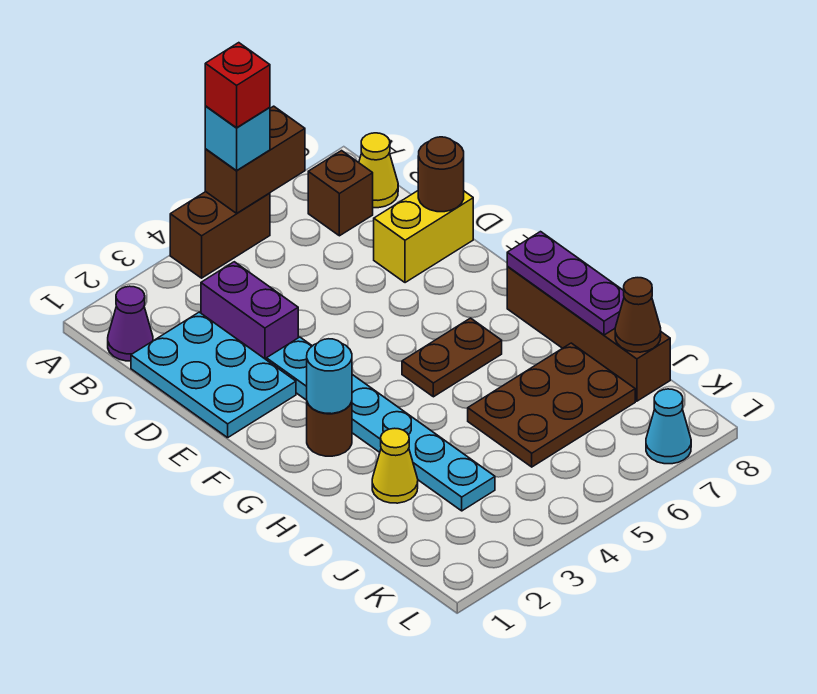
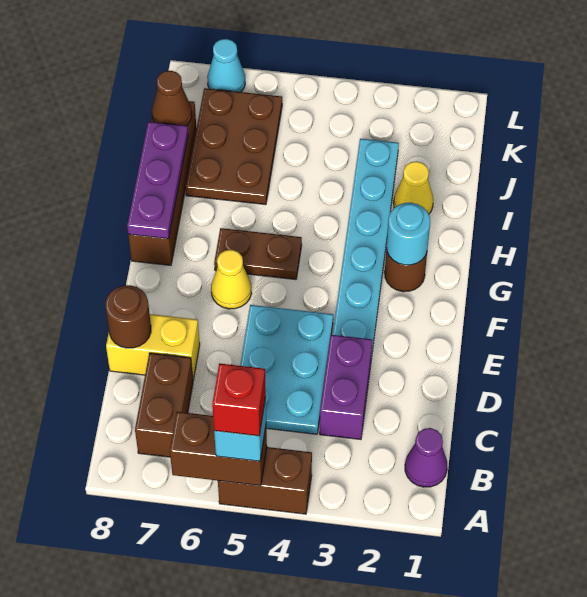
brown 1x1 brick [308,151,373,236] -> brown 1x2 brick [135,353,193,457]
yellow 1x1 cone [359,133,398,208] -> yellow 1x1 cone moved to [211,250,252,309]
cyan 2x3 plate [131,312,296,438] -> cyan 2x3 plate moved to [240,305,333,434]
brown 2x3 plate [468,343,635,467] -> brown 2x3 plate turned to [186,88,282,205]

